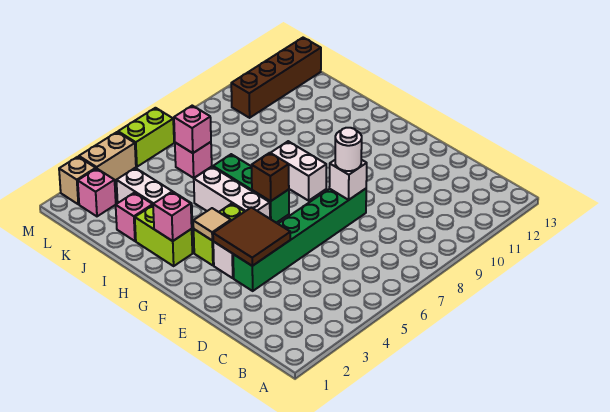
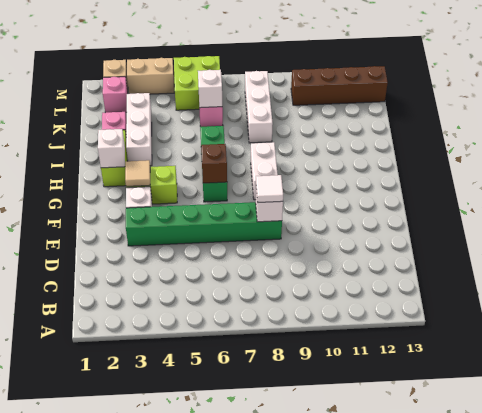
brown 2x2 tile [213,207,291,266] -> none
white 1x1 round brick [335,128,362,171] -> white 1x1 tile [256,175,283,203]
white 1x3 brick [194,167,270,219] -> white 1x3 brick moved to [245,71,273,143]
pink 1x1 brick [153,192,192,241] -> white 1x1 brick [98,129,125,168]
pink 1x1 brick [174,106,211,153] -> white 1x1 brick [198,70,222,108]
lime 1x2 brick [118,108,174,167] -> lime 2x2 brick [174,56,220,110]

